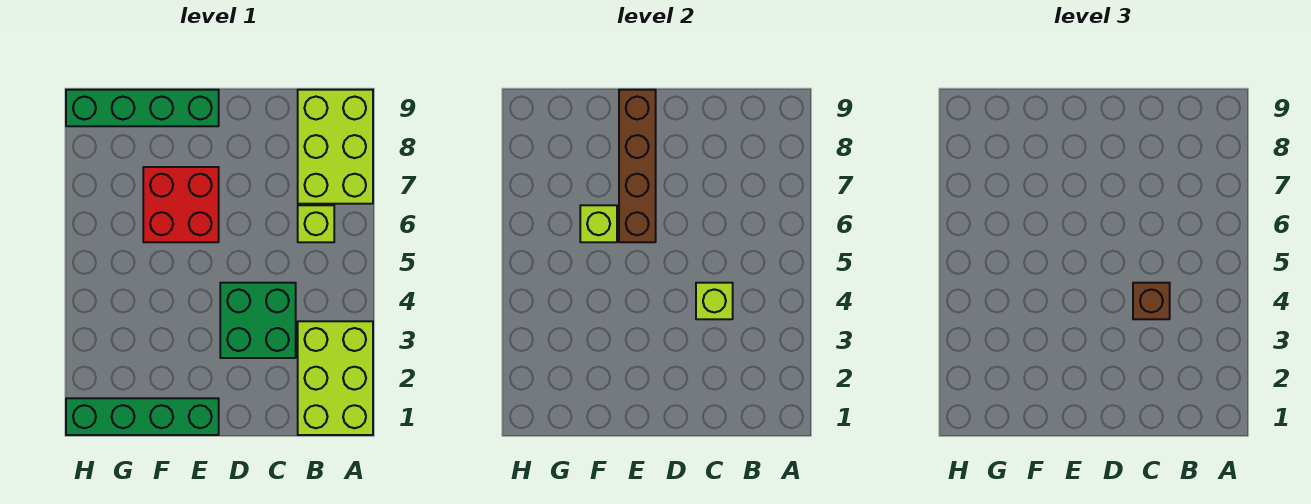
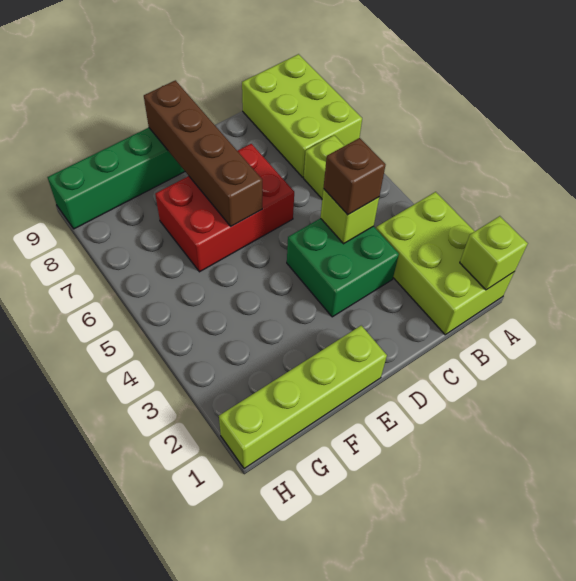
green 1x4 brick [66,398,219,435] -> lime 1x4 brick [219,326,387,469]
red 2x2 brick [143,167,219,242] -> red 2x3 brick [155,144,294,272]
lime 1x1 brick [580,205,617,242] -> lime 1x1 brick moved to [460,216,528,290]

